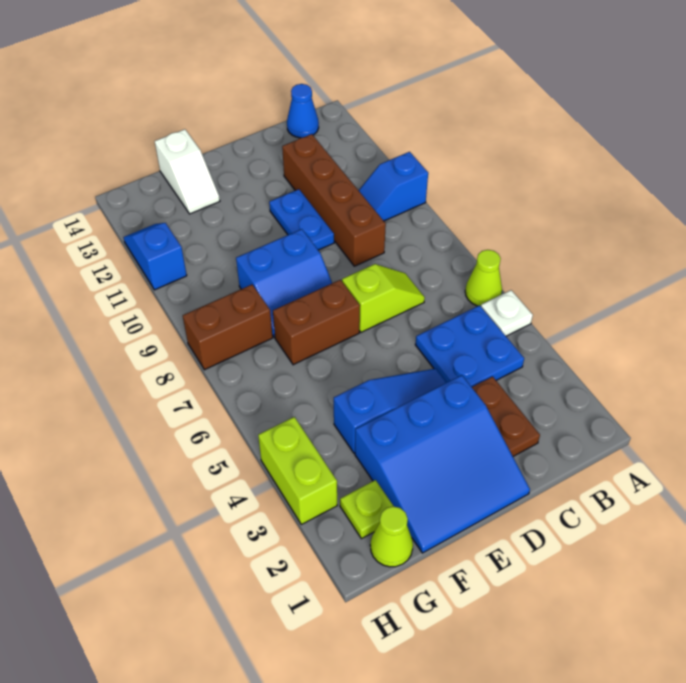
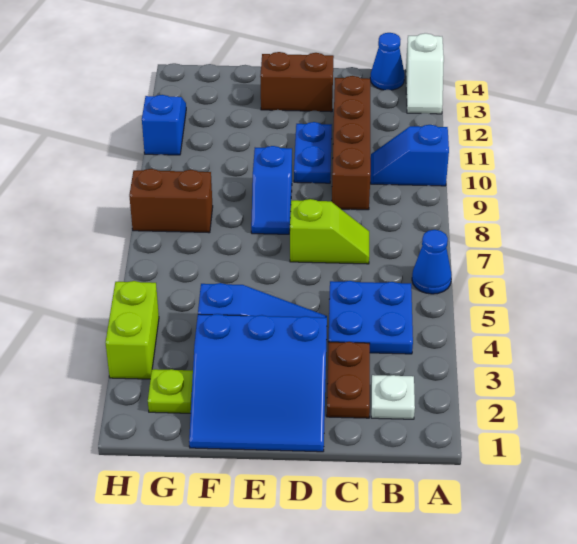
white 1x1 plate [481,290,533,336] -> white 1x1 plate moved to [371,375,415,419]
lime 1x1 cone [465,250,502,306] -> blue 1x1 cone [412,230,452,294]
brown 1x2 brick [273,280,360,365] -> brown 1x2 brick moved to [260,52,334,112]
blue 2x2 slope [236,229,332,337] -> blue 1x2 slope [251,146,292,234]
white 1x2 slope [155,129,220,214] -> white 1x2 slope moved to [406,33,444,114]
lime 1x1 cone [370,506,413,567] -> none

